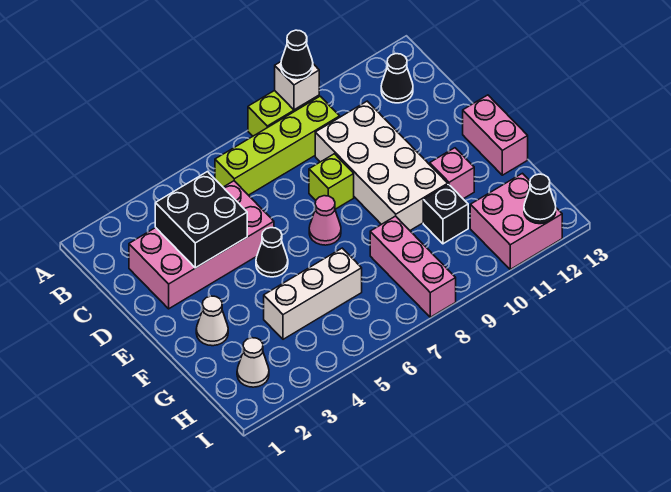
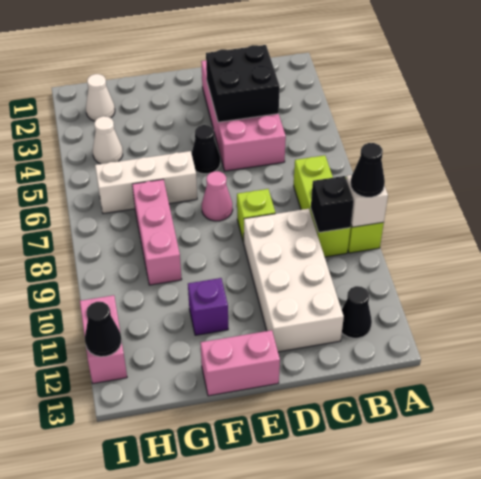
lime 1x4 brick [215,96,340,195] -> lime 1x3 brick [294,155,350,257]
white 2x4 brick [315,101,448,230] -> white 2x4 brick turned to [244,209,344,352]
white 1x1 cone [196,296,228,346] -> white 1x1 cone moved to [93,116,123,164]
pink 1x1 brick [430,148,474,199] -> purple 1x1 brick [188,278,228,335]
white 1x3 brick [264,248,362,339] -> white 1x3 brick turned to [95,151,197,214]
pink 1x3 brick [370,216,456,317] -> pink 1x3 brick turned to [132,179,182,285]
black 1x1 brick [423,184,468,244] -> black 1x1 brick moved to [311,176,354,232]
pink 2x2 brick [470,173,562,269] -> pink 1x2 brick [80,295,127,384]

